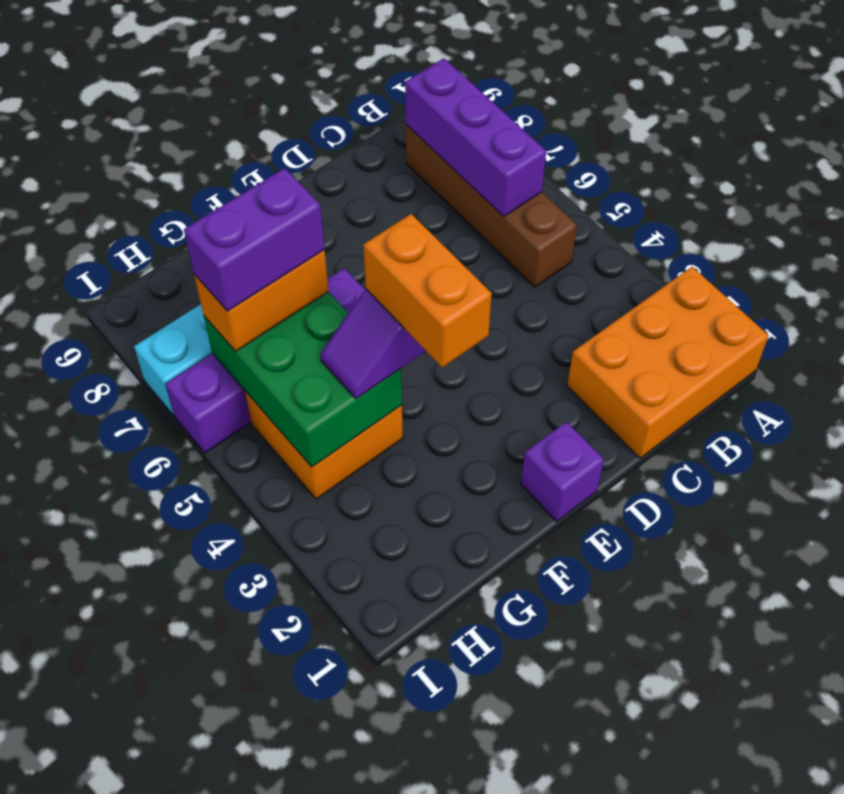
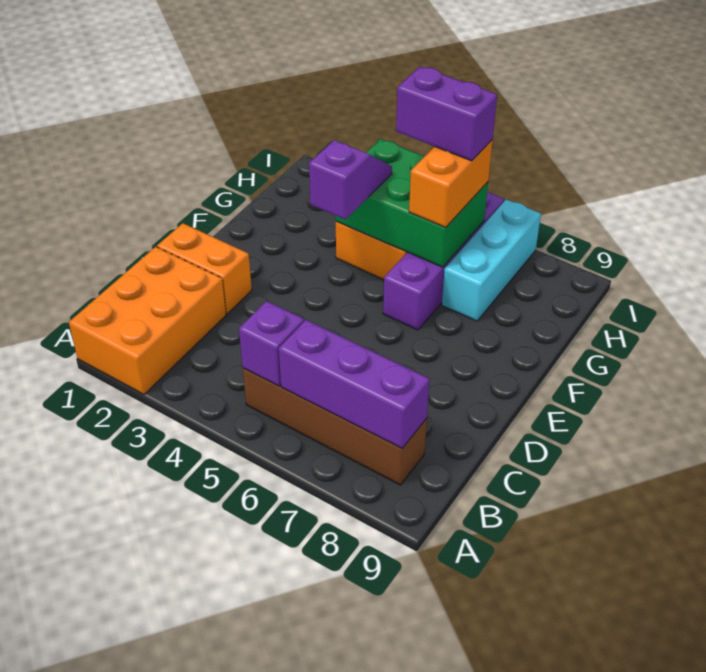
purple 1x1 brick [521,422,604,522] -> purple 1x1 brick moved to [239,301,304,386]
orange 1x2 brick [363,214,492,368] -> orange 1x2 brick moved to [157,223,252,314]
purple 1x2 brick [184,168,325,311] -> purple 1x2 brick turned to [396,67,497,161]

